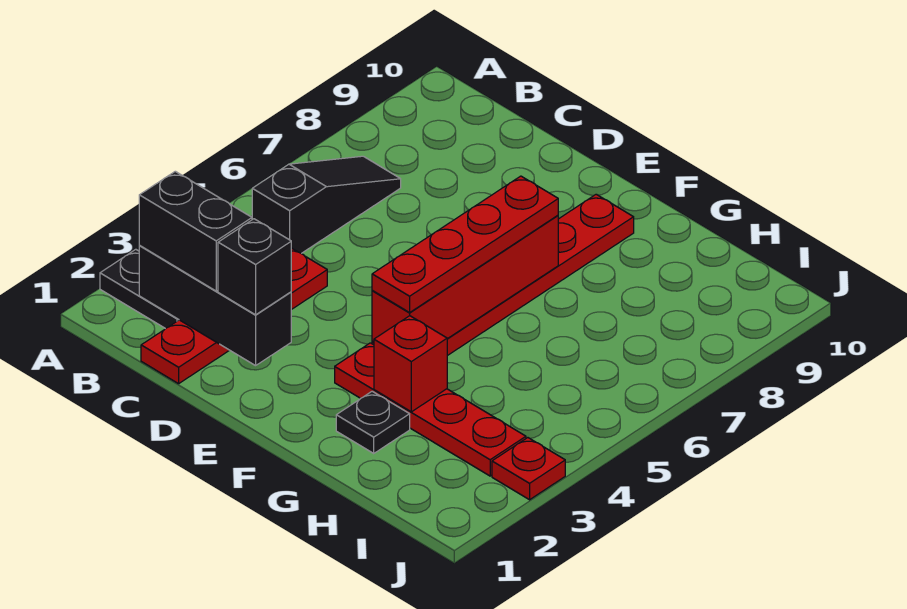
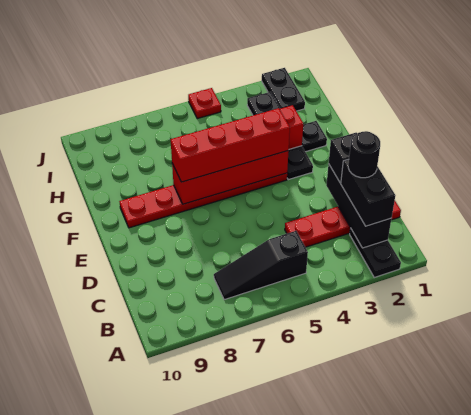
none -> black 1x1 round brick [348,131,380,178]
red 1x4 plate [335,343,526,476] -> black 1x4 plate [247,92,313,180]
red 1x4 plate [372,176,558,313] -> red 1x4 brick [171,108,290,182]
none -> black 1x2 plate [262,68,305,111]
red 1x1 plate [492,438,565,500] -> red 1x1 plate moved to [188,88,221,119]

